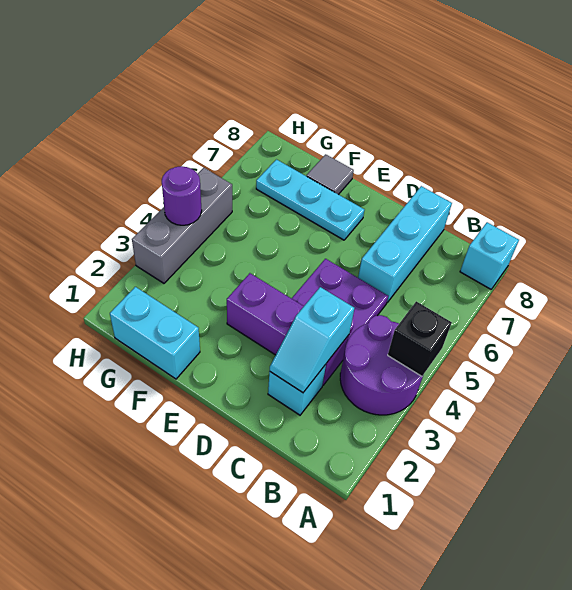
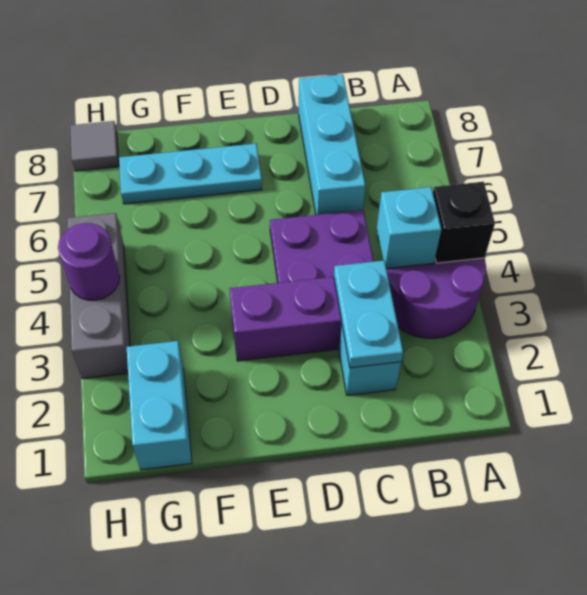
cyan 1x1 brick [460,222,519,289] -> cyan 1x1 brick moved to [377,187,441,269]
cyan 1x2 slope [270,287,354,393] -> cyan 1x2 plate [334,260,403,368]
cyan 1x2 brick [110,287,200,379] -> cyan 1x2 brick turned to [127,341,192,470]
grey 1x1 tile [307,154,354,195] -> grey 1x1 tile moved to [70,121,119,171]

